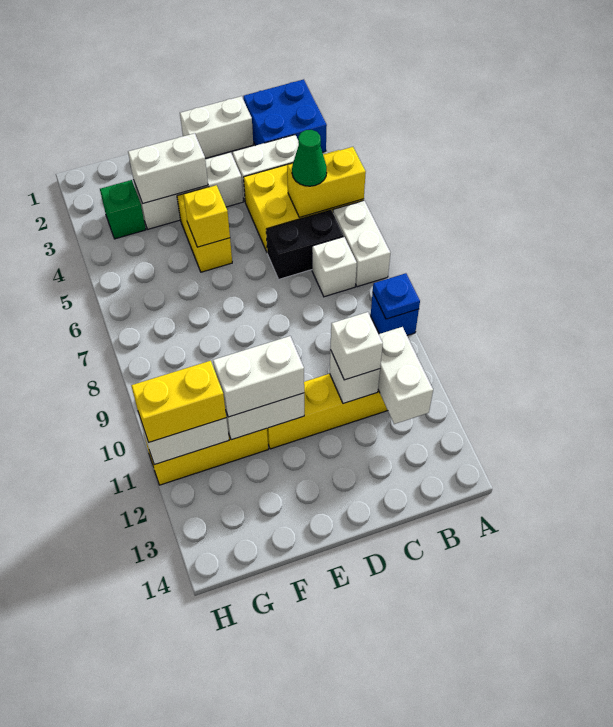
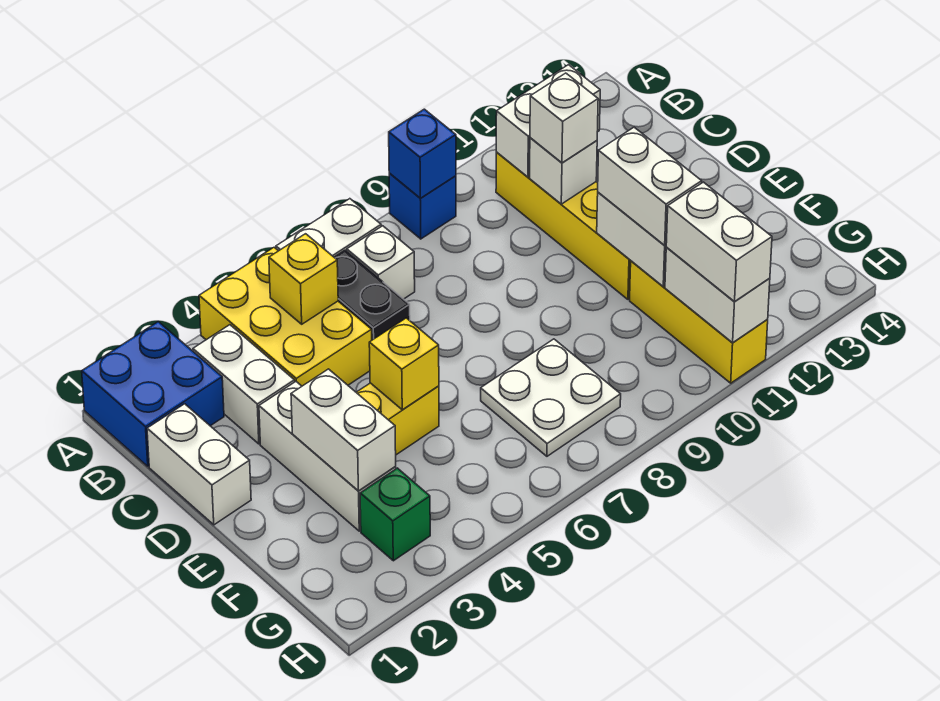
yellow 1x2 brick [287,147,366,218] -> yellow 1x1 brick [269,234,338,324]
blue 1x1 plate [373,273,420,319] -> blue 1x1 brick [389,109,456,198]
green 1x1 cone [292,130,327,186] -> none
none -> white 2x2 plate [481,339,621,456]
yellow 1x2 brick [131,361,226,442] -> white 1x2 brick [666,182,772,302]

